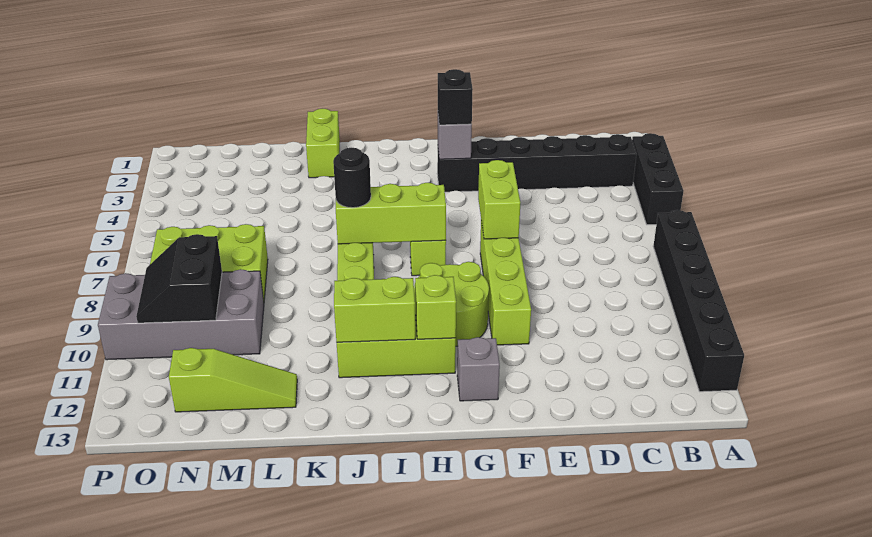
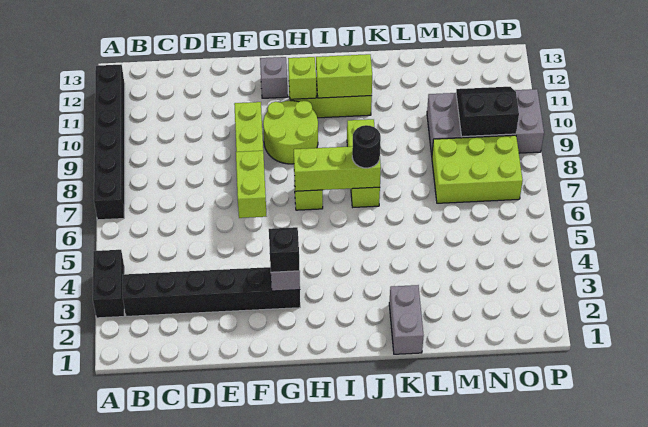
black 1x3 brick [632,133,683,225] -> black 1x2 brick [93,250,124,318]
lime 1x2 brick [306,109,340,178] -> grey 1x2 brick [389,285,424,354]
lime 1x3 slope [169,348,297,412] -> none
black 2x2 slope [136,234,222,323] -> black 2x2 slope turned to [456,87,519,137]

